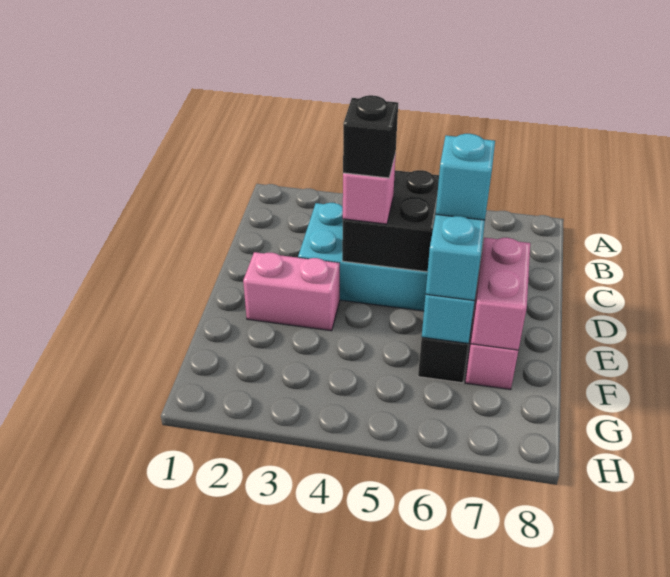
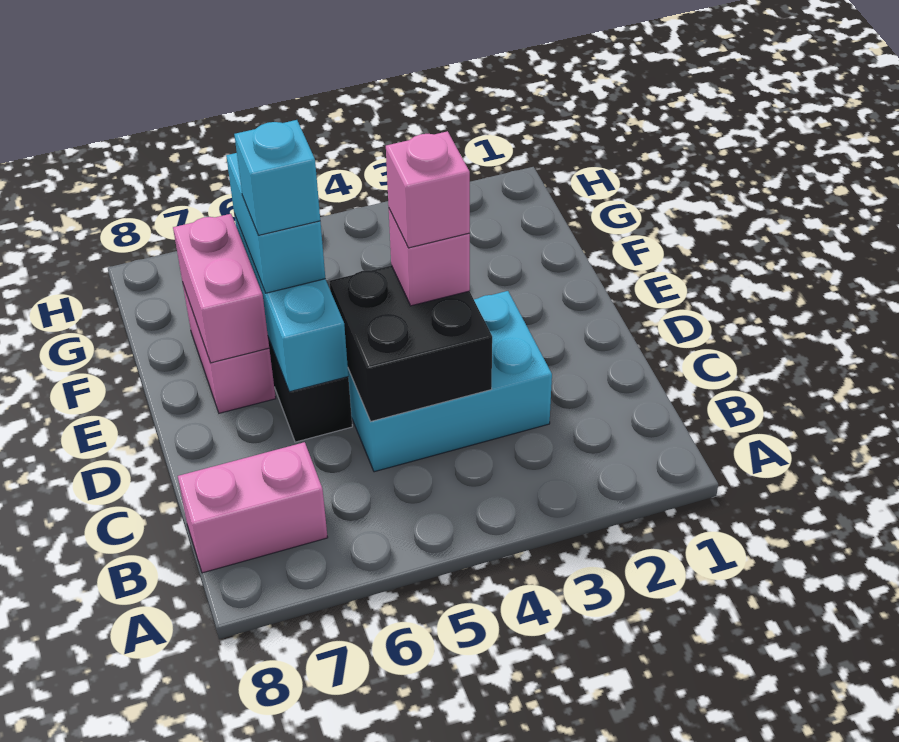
black 1x1 brick [343,95,398,178] -> pink 1x1 brick [386,131,470,248]
pink 1x2 brick [243,252,340,331] -> pink 1x2 brick moved to [178,442,328,573]

